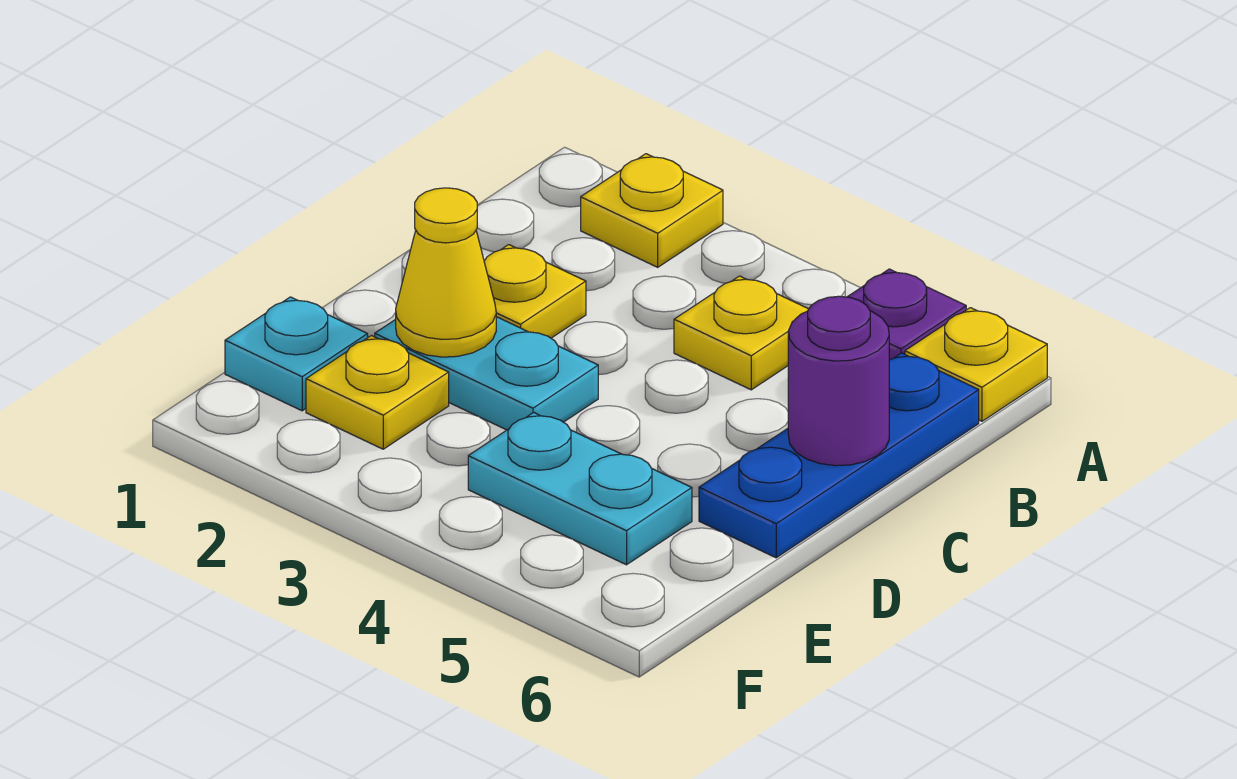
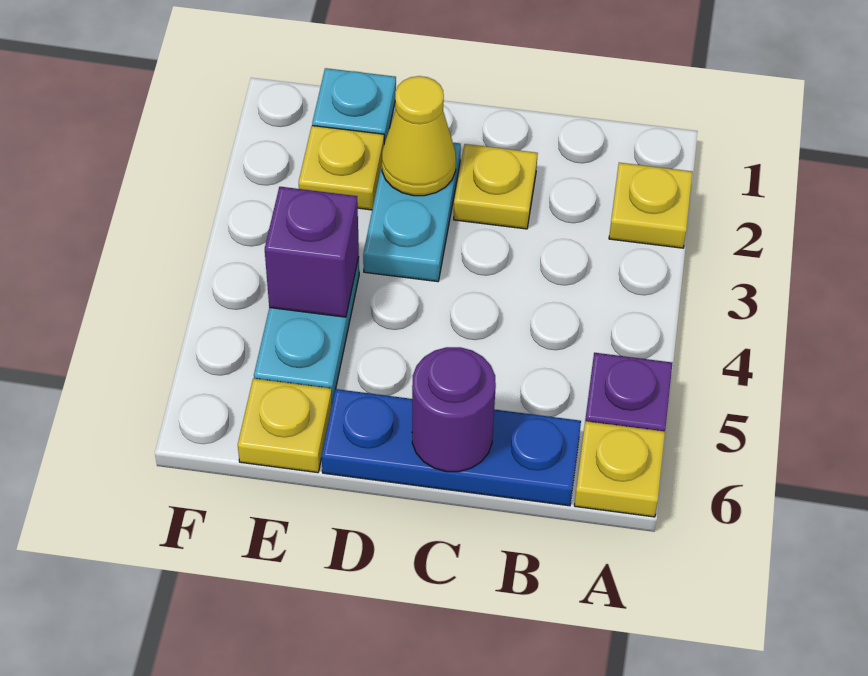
yellow 1x1 plate [674,276,809,390] -> yellow 1x1 plate moved to [238,378,332,473]
none -> purple 1x1 brick [265,187,359,317]

